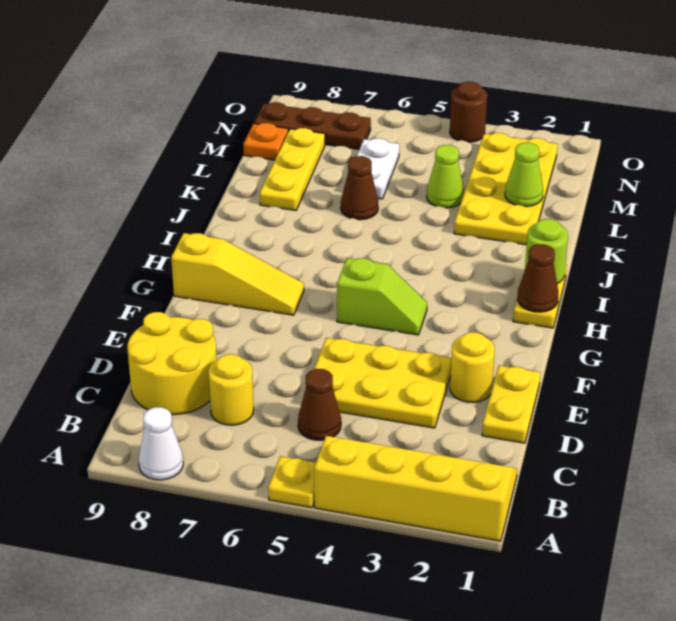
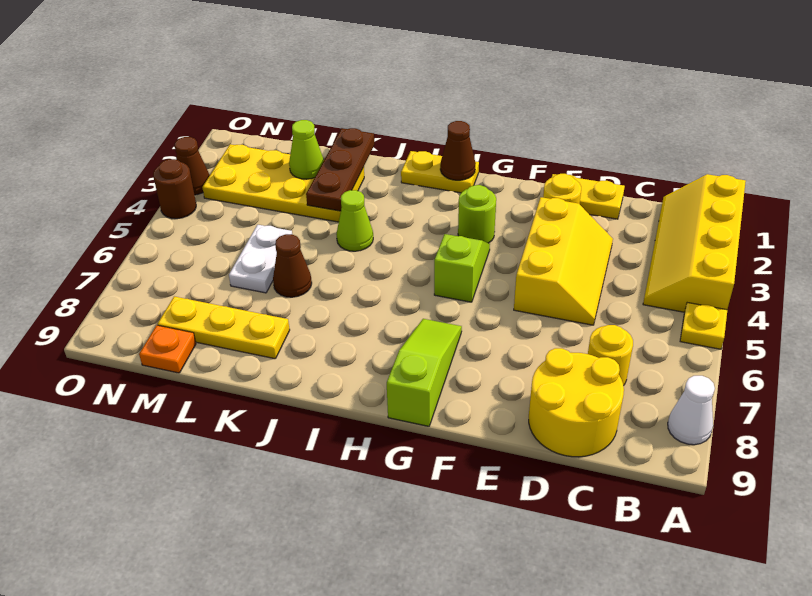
brown 1x1 cone [298,369,341,440] -> brown 1x1 cone moved to [174,137,210,195]
yellow 2x3 plate [314,338,451,428] -> yellow 2x3 slope [514,197,613,325]
yellow 1x3 slope [171,233,304,315] -> lime 1x3 slope [387,319,462,426]
lime 1x1 round brick [525,219,568,283] -> lime 1x1 round brick moved to [458,185,496,243]
lime 1x1 cone [427,145,464,208] -> lime 1x1 cone moved to [336,190,373,251]
white 1x2 plate [357,138,399,199] -> white 1x2 plate turned to [229,225,292,293]
brown 1x3 plate [254,102,371,149] -> brown 1x3 plate moved to [306,128,375,211]

